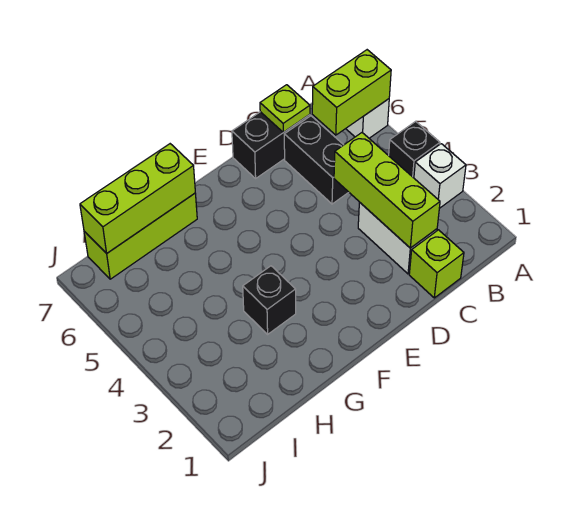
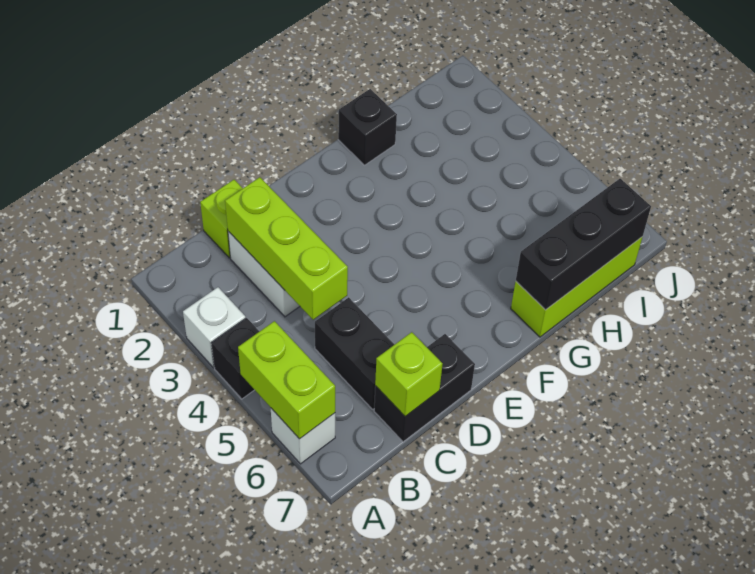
lime 1x2 brick [312,50,391,135] -> lime 1x2 brick turned to [238,321,335,439]
lime 1x1 plate [260,85,310,132] -> lime 1x1 brick [375,332,442,416]
black 1x1 brick [243,266,296,334] -> black 1x1 brick moved to [338,89,397,165]
lime 1x3 brick [80,144,195,253] -> black 1x3 brick [516,179,651,310]

